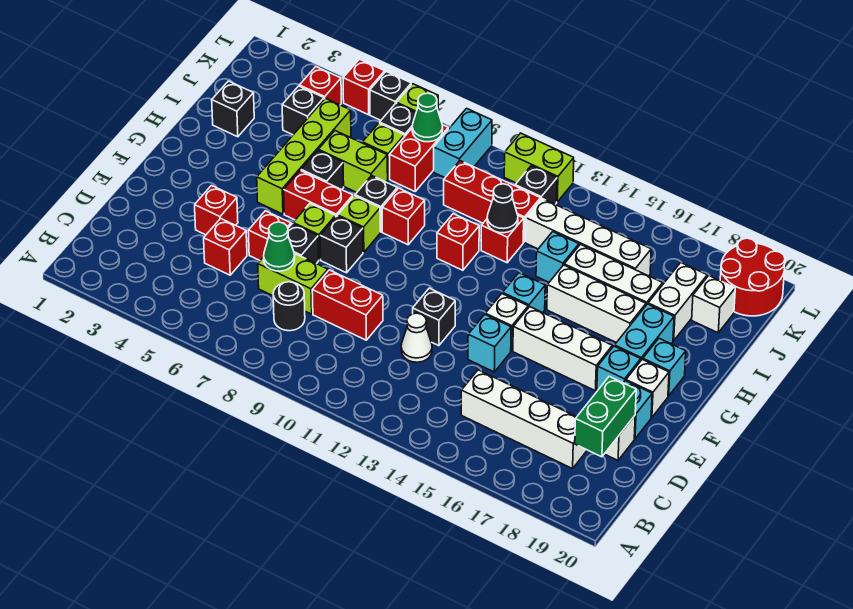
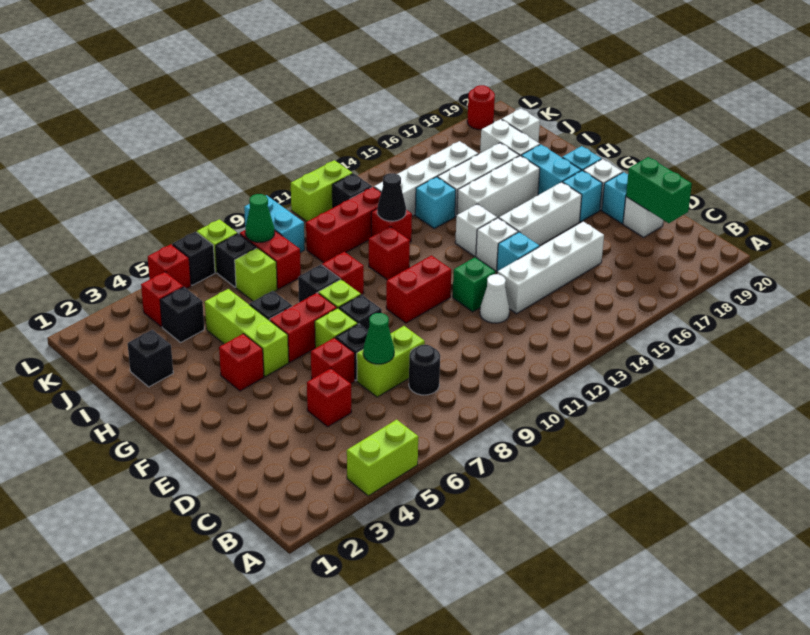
white 1x4 brick [461,370,587,469] -> white 1x4 brick moved to [497,222,604,314]
red 1x2 brick [312,270,383,340] -> red 1x2 brick moved to [386,255,451,323]
red 1x1 brick [195,186,238,235] -> red 1x1 brick moved to [219,334,264,391]
black 1x1 brick [413,288,455,346] -> green 1x1 brick [453,257,495,312]
lime 1x4 brick [257,98,351,214] -> lime 1x3 brick [205,289,289,377]
cyan 1x1 brick [503,273,545,313] -> white 1x1 brick [455,204,497,257]
lime 1x2 brick [318,131,388,192] -> lime 1x2 brick moved to [347,420,418,496]
red 2x2 round brick [720,238,785,316] -> red 1x1 round brick [467,85,495,130]

